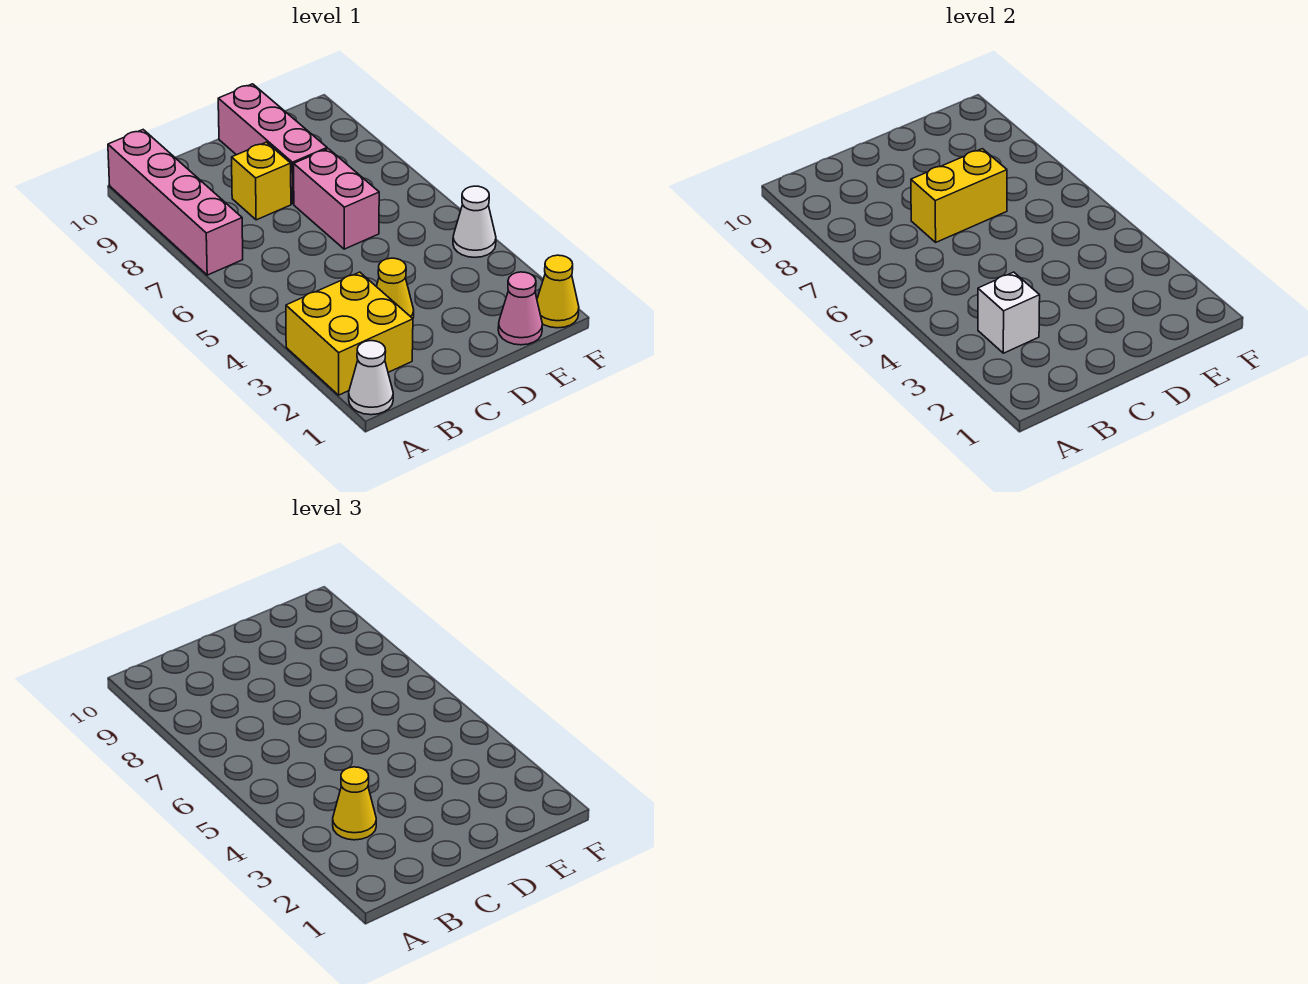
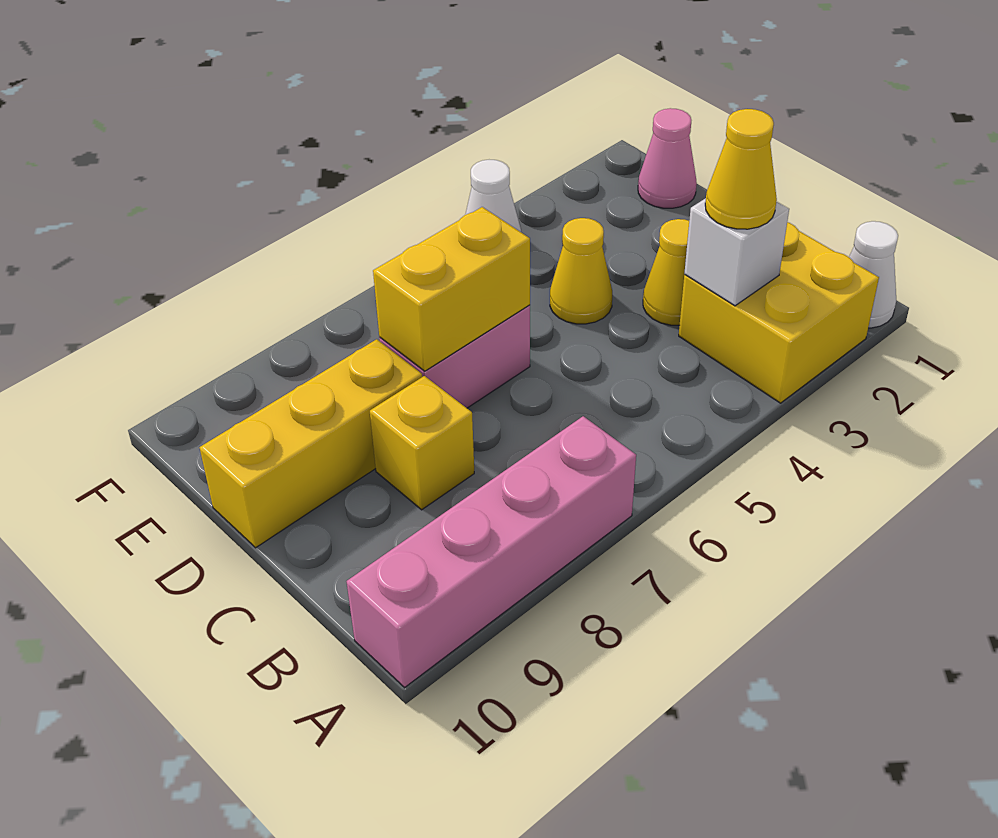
yellow 1x2 brick [911,149,1007,242] -> yellow 1x2 brick turned to [373,207,530,371]
pink 1x3 brick [218,84,327,204] -> yellow 1x3 brick [200,339,422,548]
yellow 1x1 cone [537,255,579,328] -> yellow 1x1 cone moved to [550,218,612,324]

